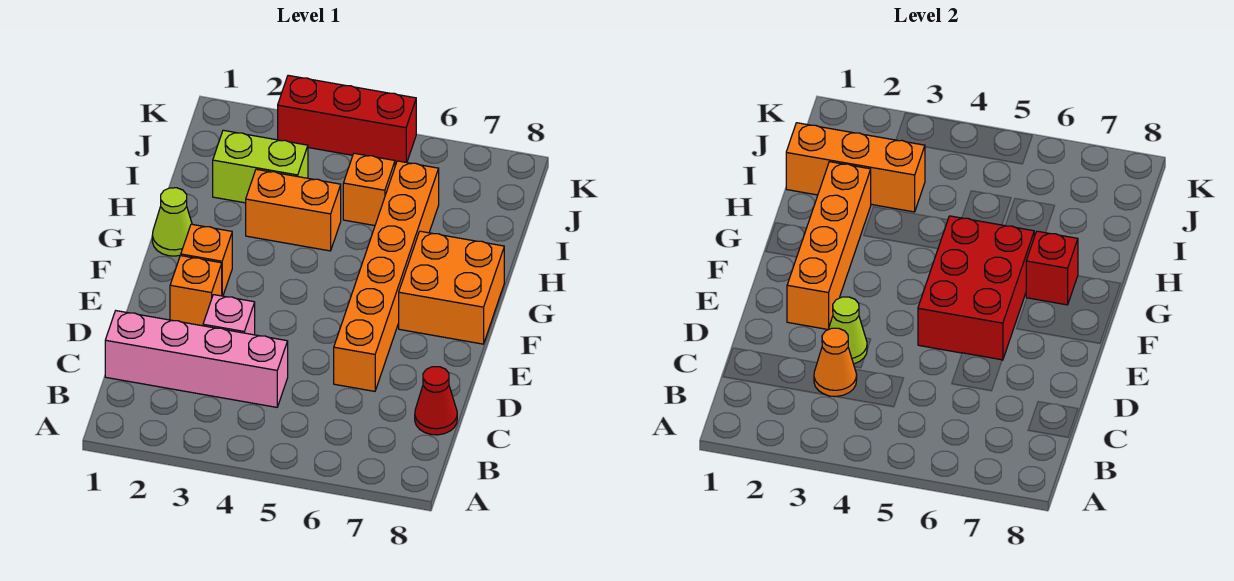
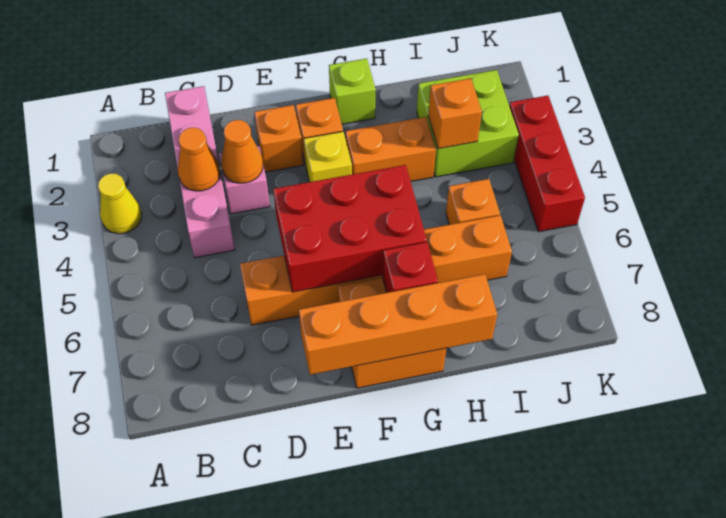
none -> yellow 1x1 cone [98,174,142,234]
red 1x1 cone [415,367,457,435] -> none
lime 1x1 cone [828,297,867,364] -> orange 1x1 cone [221,120,263,183]
orange 1x4 brick [787,162,871,329] -> orange 1x4 brick moved to [299,274,497,375]
none -> yellow 1x1 brick [304,132,352,182]
lime 1x1 cone [152,188,192,256] -> lime 1x1 brick [329,59,376,124]
orange 1x2 brick [246,169,341,251] -> orange 1x2 brick turned to [346,117,436,181]
orange 1x3 brick [786,123,925,212] -> orange 1x1 brick [428,78,482,149]
lime 1x2 brick [213,130,308,203] -> lime 2x2 brick [417,70,519,177]

